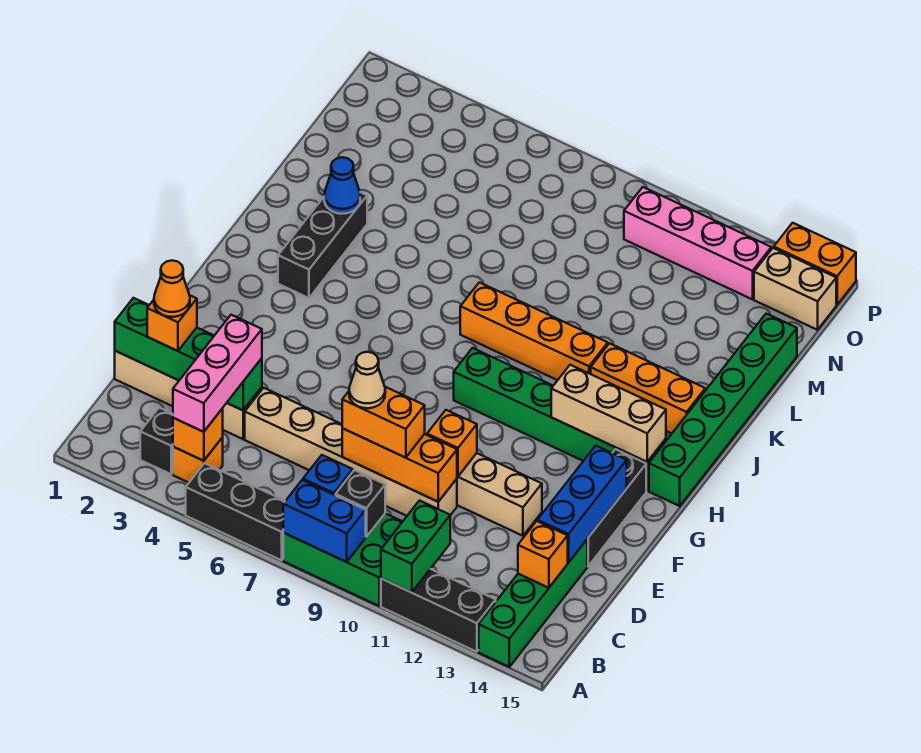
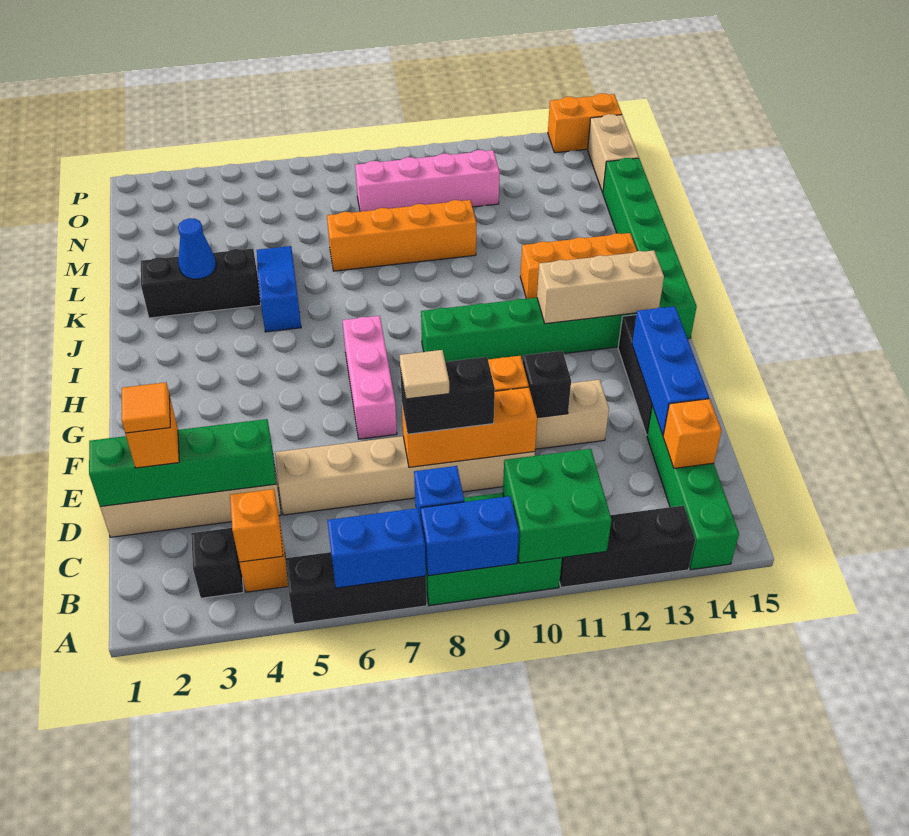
none -> blue 1x2 brick [327,508,426,588]
green 1x2 brick [381,501,450,593] -> green 2x2 brick [503,449,612,563]
pink 1x3 brick [173,315,262,432] -> pink 1x3 brick moved to [343,316,397,439]
black 1x1 brick [336,470,385,537] -> black 1x1 brick moved to [522,351,571,418]
orange 1x1 cone [154,260,190,317] -> orange 1x1 tile [122,382,170,433]
orange 1x2 brick [342,387,425,458] -> black 1x2 brick [400,357,495,434]
tan 1x1 cone [349,352,385,408] -> tan 1x1 tile [400,350,449,399]
black 1x3 brick [278,192,367,298] -> black 1x3 brick turned to [141,249,261,318]
none -> blue 1x3 slope [257,246,301,332]
orange 1x4 brick [460,282,608,380] -> orange 1x4 brick moved to [327,200,476,271]
pink 1x4 brick [624,187,771,299] -> pink 1x4 brick moved to [355,150,500,212]
tan 1x2 brick [754,248,836,330] -> tan 1x2 brick turned to [588,114,639,193]

